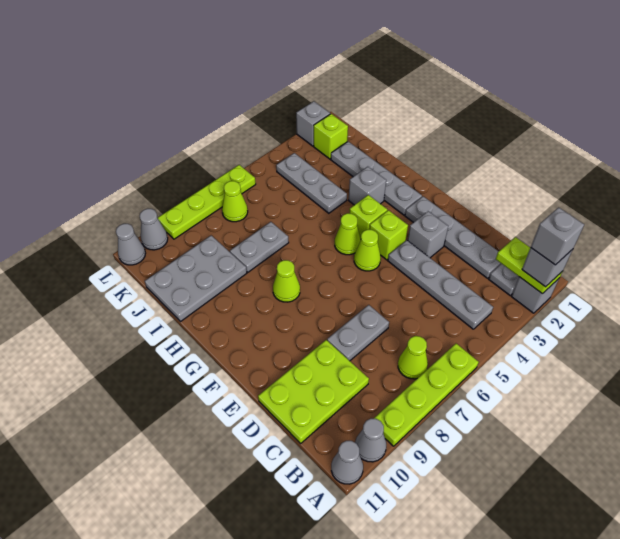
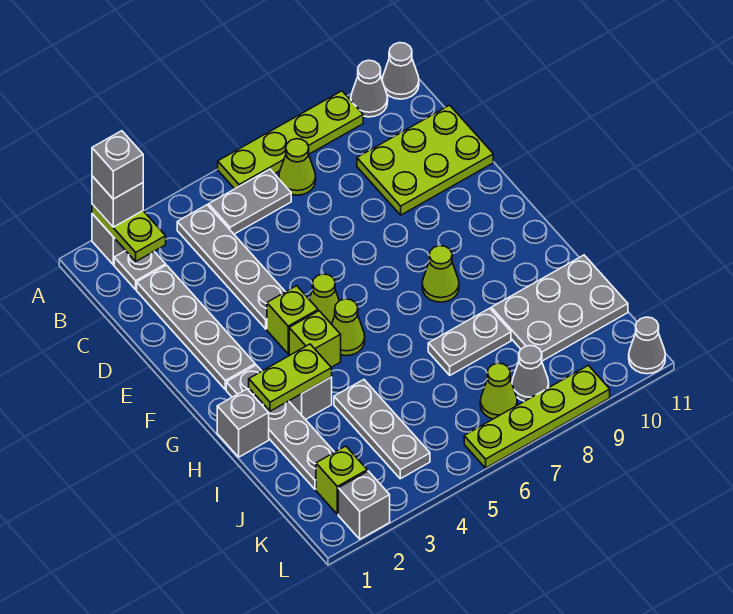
grey 1x2 plate [327,305,389,361] -> grey 1x2 plate moved to [209,169,291,234]
grey 1x1 brick [408,211,448,258] -> grey 1x1 brick moved to [217,389,269,457]
none -> lime 1x2 plate [249,344,332,411]
grey 1x1 cone [140,209,168,250] -> grey 1x1 cone moved to [512,346,549,401]

